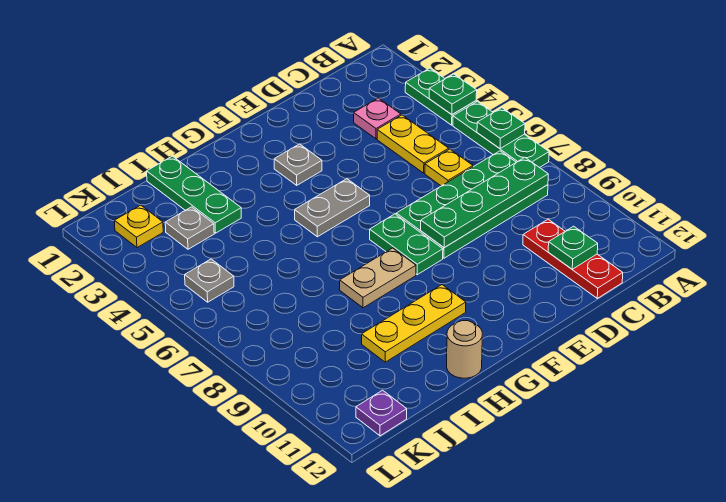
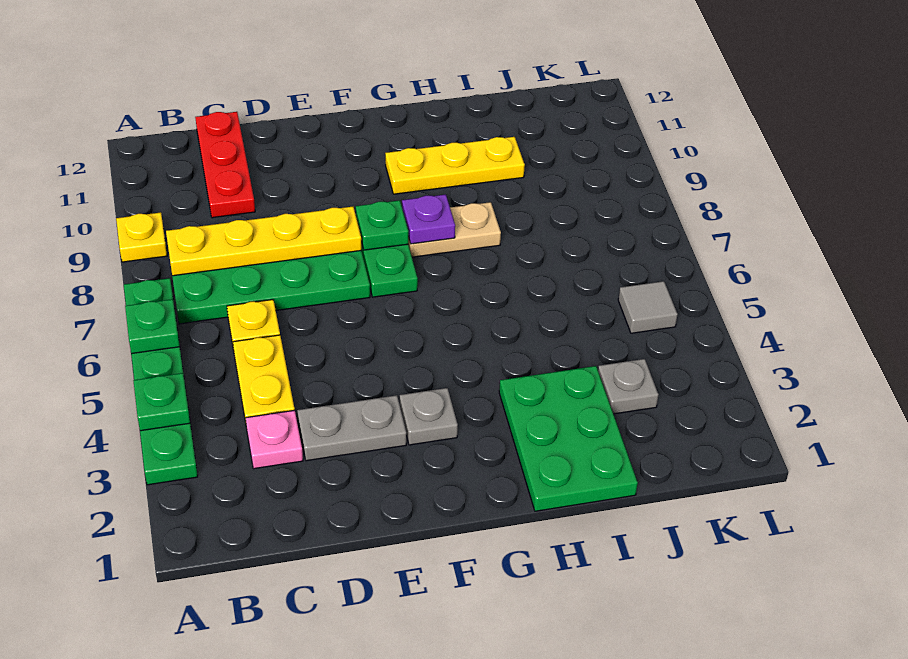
green 1x4 plate [421,157,548,248] -> yellow 1x4 plate [166,207,362,276]
green 1x1 plate [548,226,598,269] -> green 1x1 plate moved to [356,200,408,250]
grey 1x2 plate [295,179,370,237] -> grey 1x2 plate moved to [297,395,406,461]
tan 1x1 round brick [447,321,482,378] -> none
green 1x3 plate [147,156,241,233] -> green 2x3 plate [499,366,638,511]
yellow 1x1 plate [114,205,163,248] -> yellow 1x1 plate moved to [116,212,167,262]
grey 1x1 plate [185,259,234,302] -> grey 1x1 tile [618,281,678,333]
purple 1x1 plate [356,390,407,436] -> purple 1x1 plate moved to [402,194,455,244]

